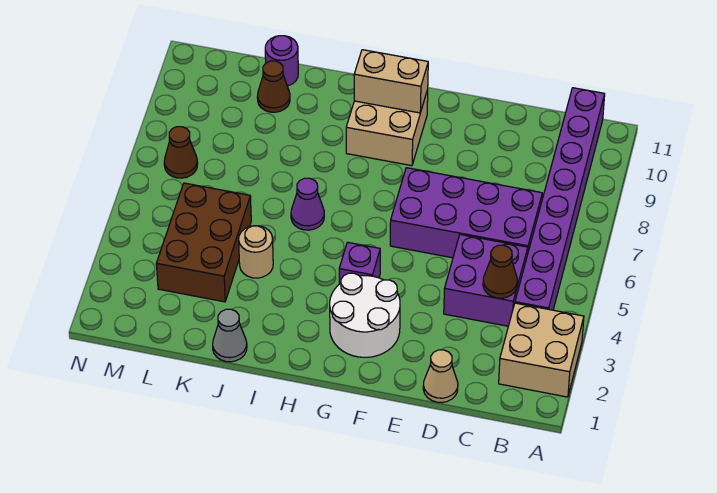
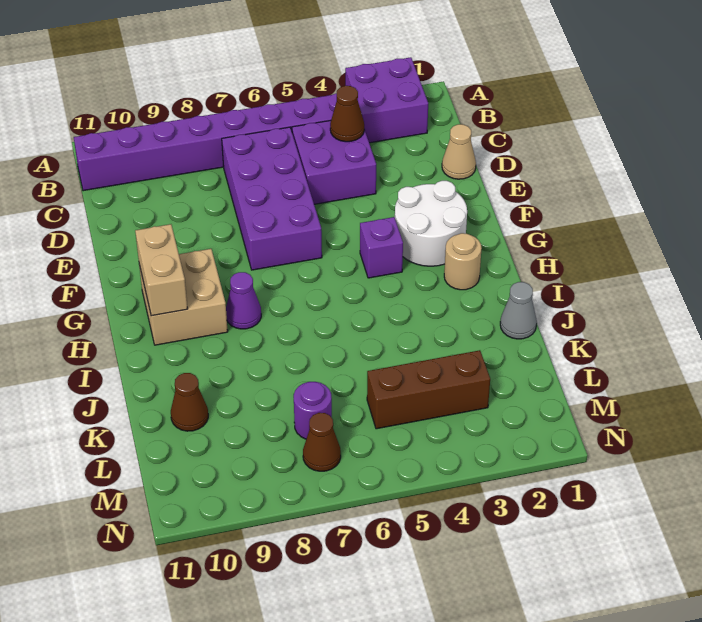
tan 2x2 brick [499,303,584,397] -> purple 2x2 brick [345,57,428,143]
purple 1x1 cone [291,178,324,230] -> purple 1x1 cone moved to [226,272,261,329]
tan 1x1 round brick [239,226,273,278] -> tan 1x1 round brick moved to [444,233,482,290]
brown 2x3 brick [156,183,251,302] -> brown 1x3 brick [367,350,490,429]
purple 1x1 round brick [265,36,298,86] -> purple 1x1 round brick moved to [294,382,332,439]

